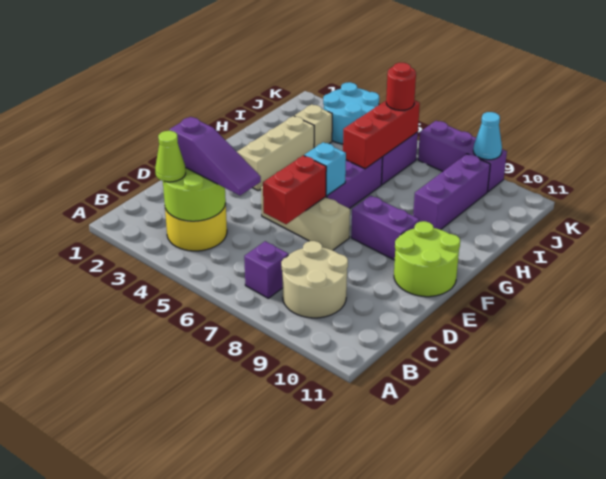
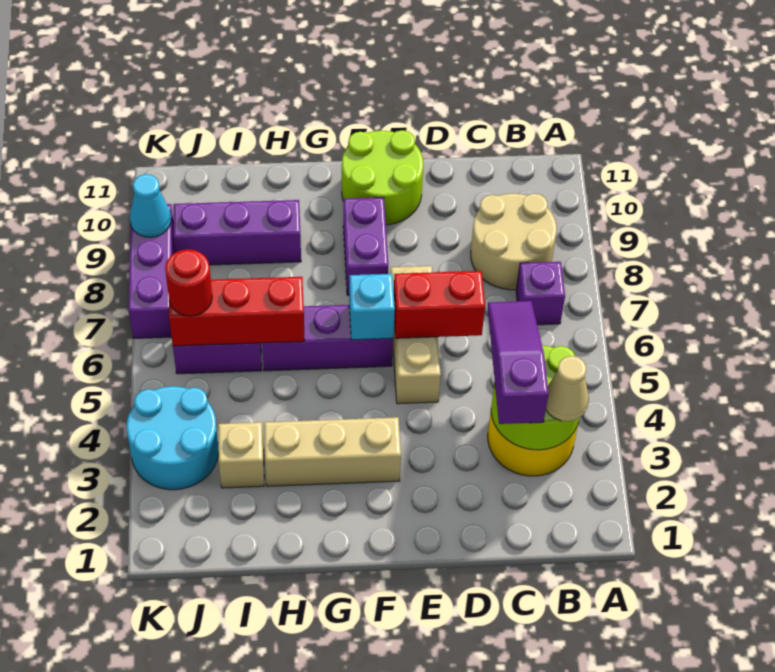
lime 1x1 cone [155,131,186,182] -> tan 1x1 cone [546,356,589,421]

